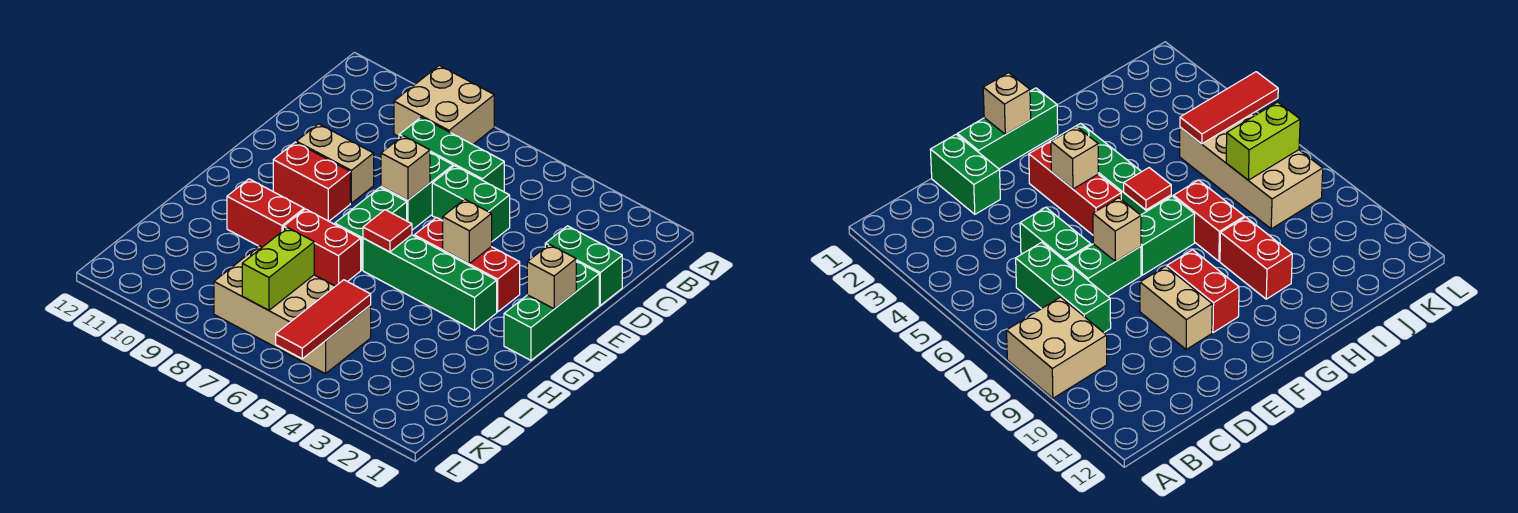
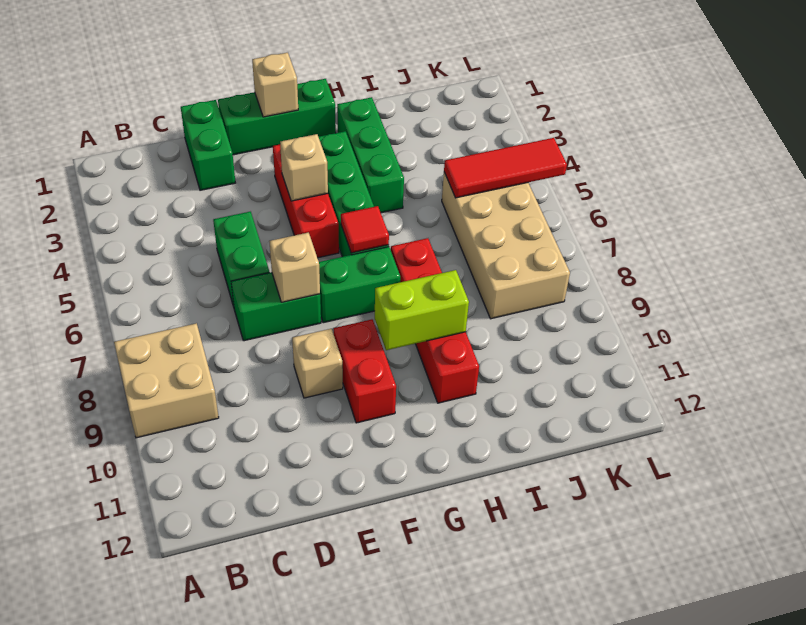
green 1x3 brick [399,117,504,192] -> green 1x3 brick moved to [337,97,404,213]
tan 1x2 brick [296,124,374,203] -> tan 1x1 brick [292,329,343,398]
lime 1x2 brick [242,228,314,310] -> lime 1x2 brick moved to [375,270,469,350]

